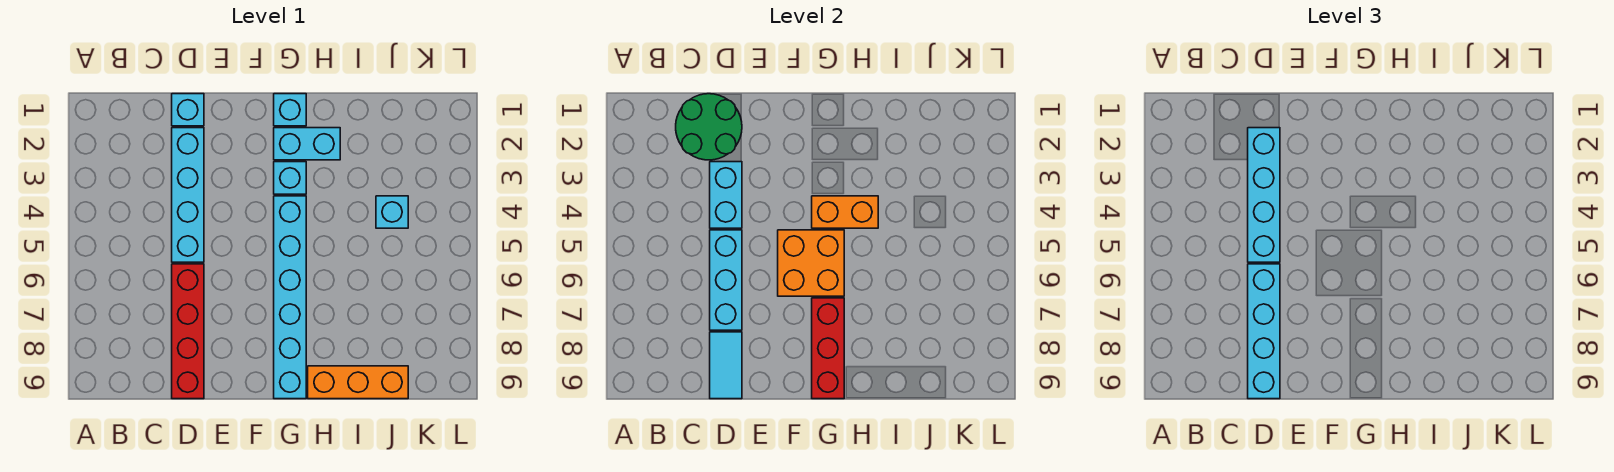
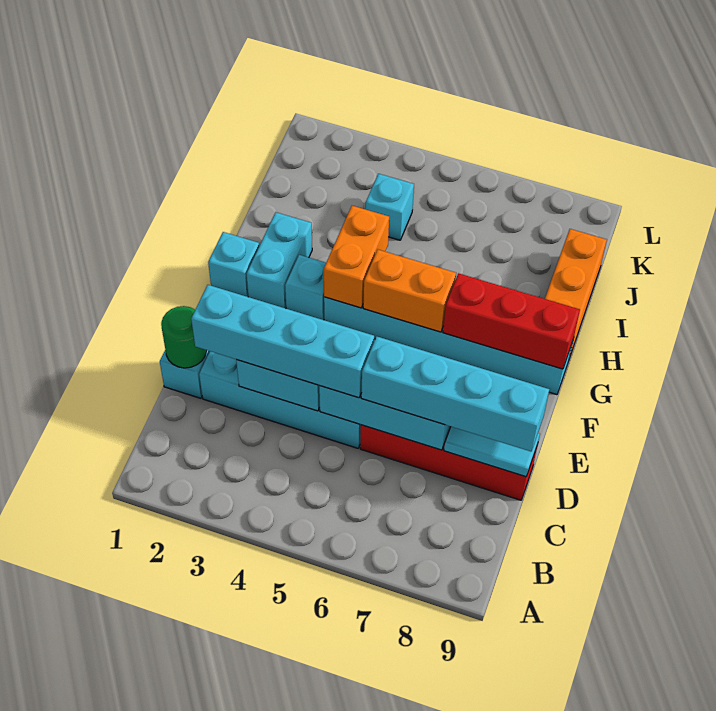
green 2x2 round brick [676,94,742,160] -> green 1x1 round brick [161,306,206,368]
orange 2x2 brick [778,230,844,296] -> orange 1x2 brick [363,250,456,332]

